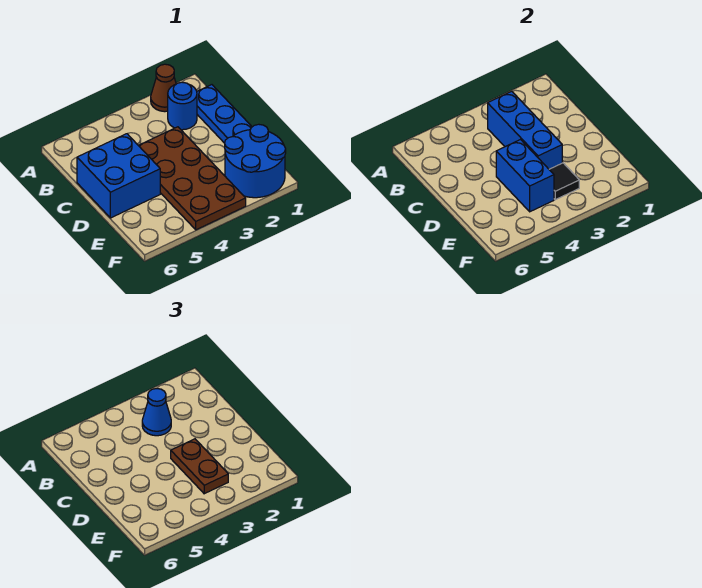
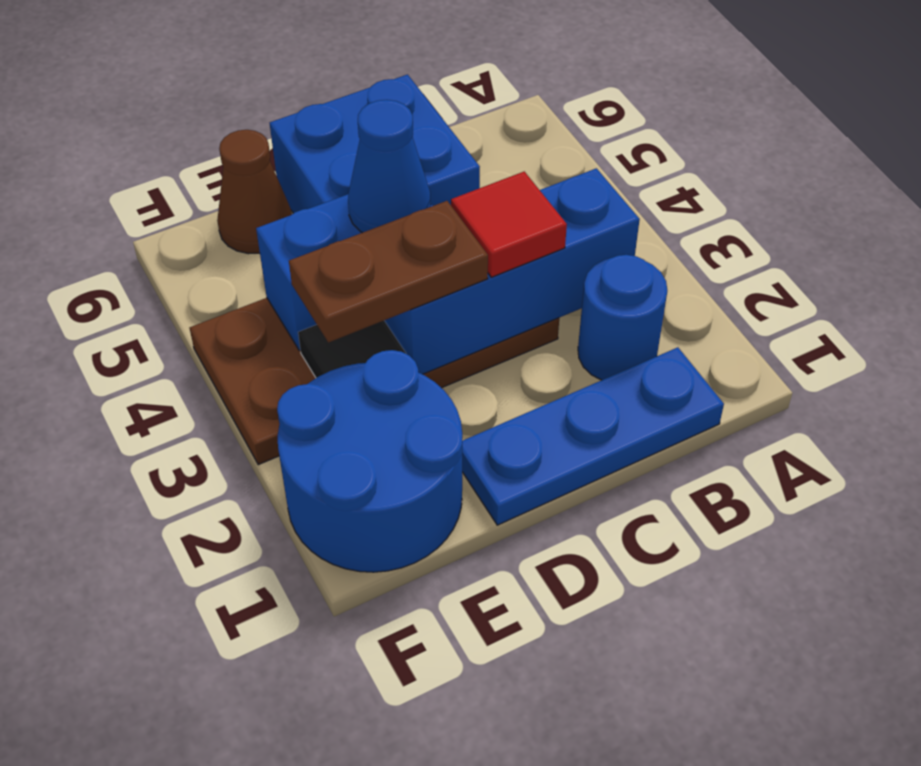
brown 1x1 cone [151,64,176,112] -> brown 1x1 cone moved to [217,130,292,254]
blue 1x1 cone [142,389,171,436] -> blue 1x1 cone moved to [348,100,431,233]
none -> red 1x1 tile [451,172,567,277]

